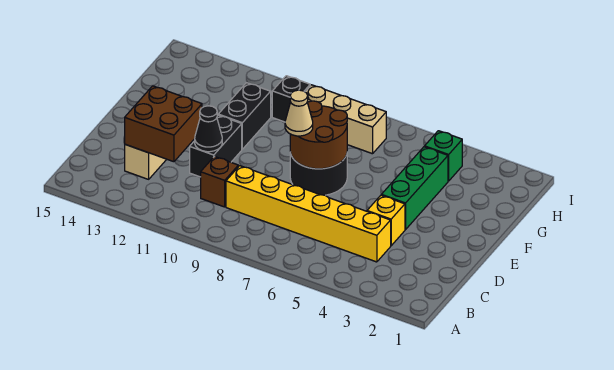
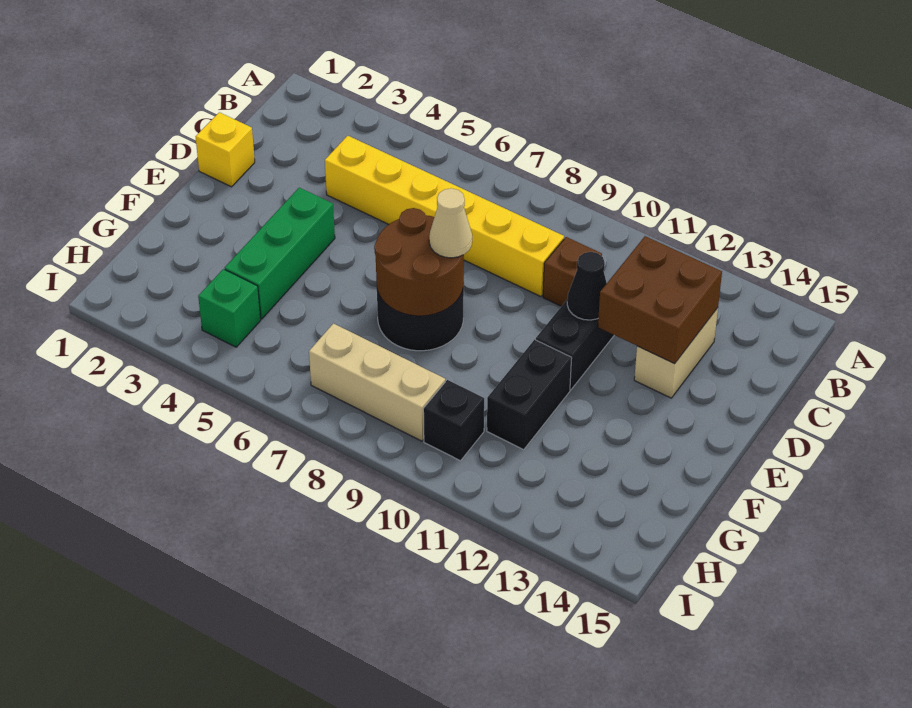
yellow 1x1 brick [367,195,405,246] -> yellow 1x1 brick moved to [196,112,255,187]

